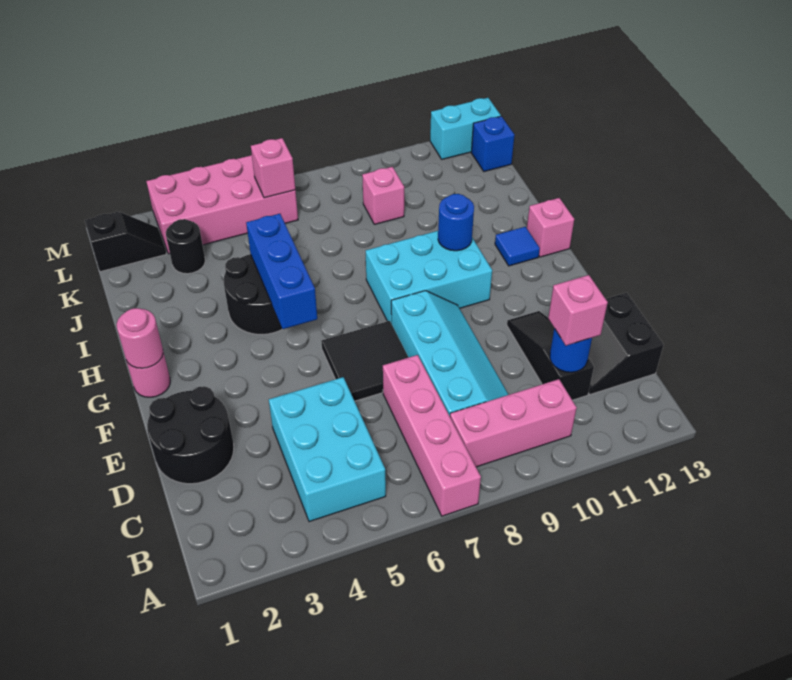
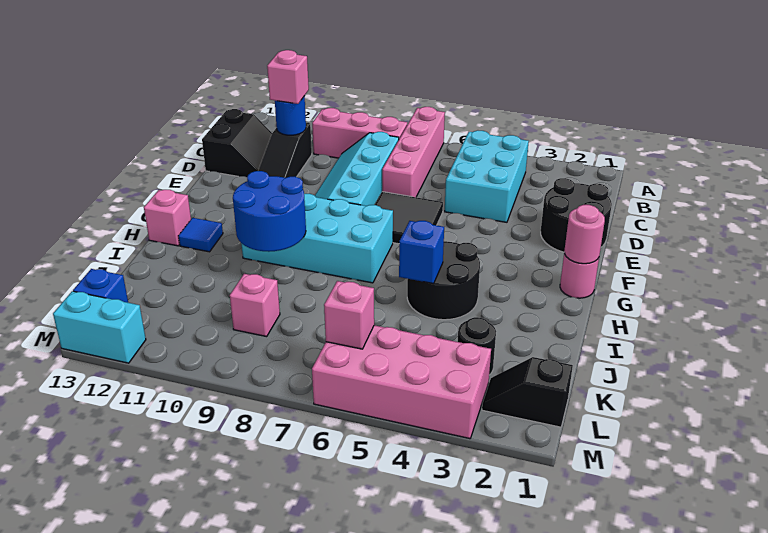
blue 1x3 brick [246,214,317,329] -> blue 1x1 brick [399,221,444,284]
cyan 2x3 brick [365,231,492,324] -> cyan 2x4 brick [241,194,393,283]
blue 1x1 round brick [438,194,474,251] -> blue 2x2 round brick [233,171,306,252]

